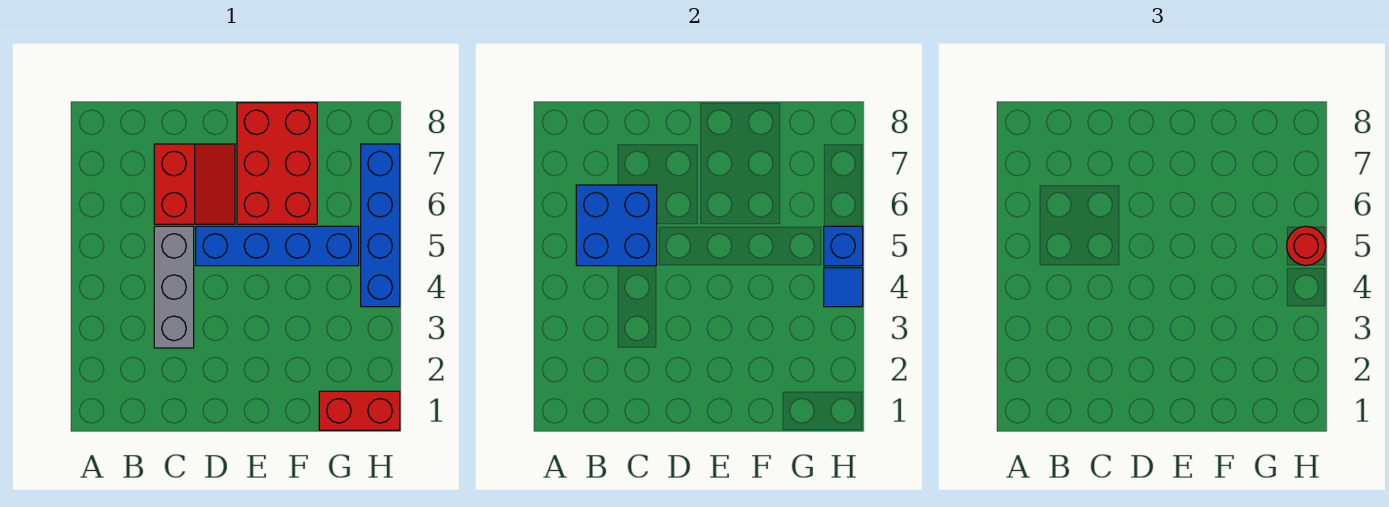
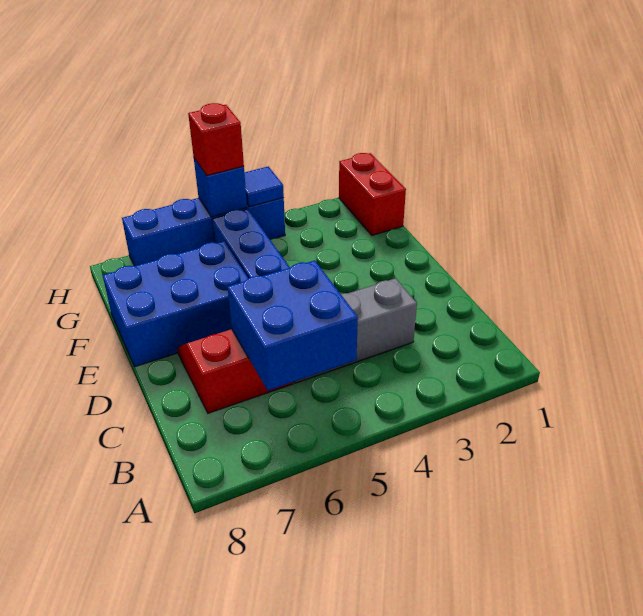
red 2x3 brick [237,103,317,224] -> blue 2x3 brick [103,241,248,367]
red 1x1 round brick [1287,226,1326,266] -> red 1x1 brick [188,103,244,175]

